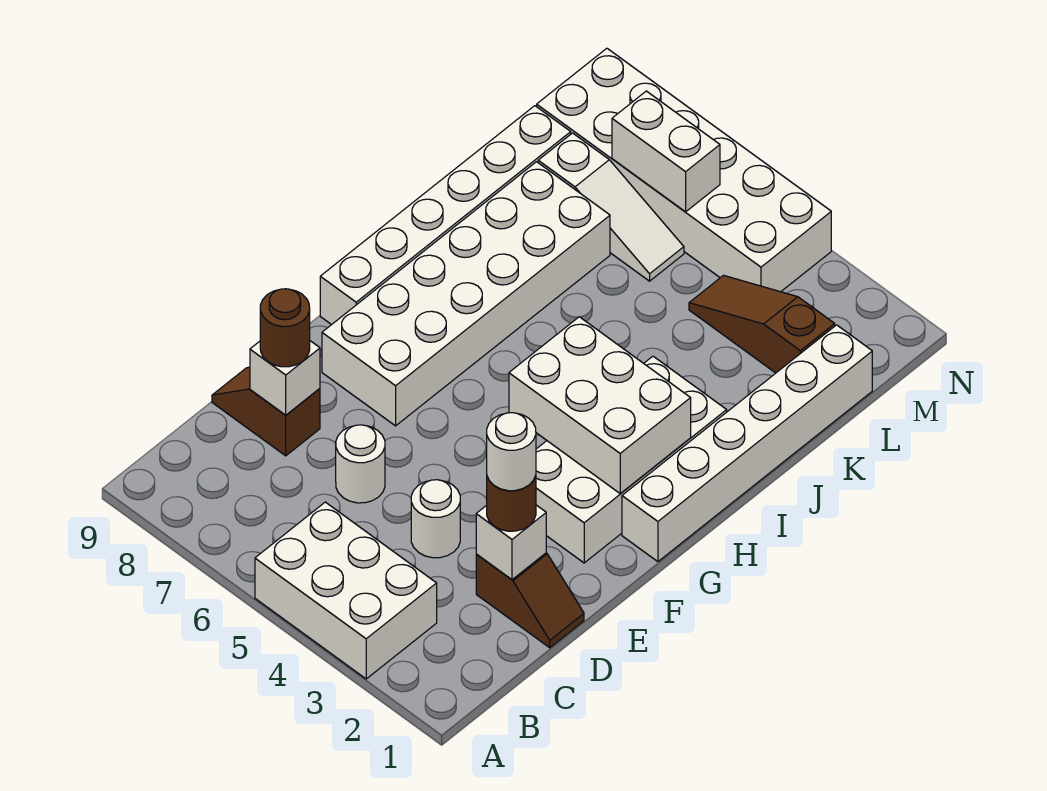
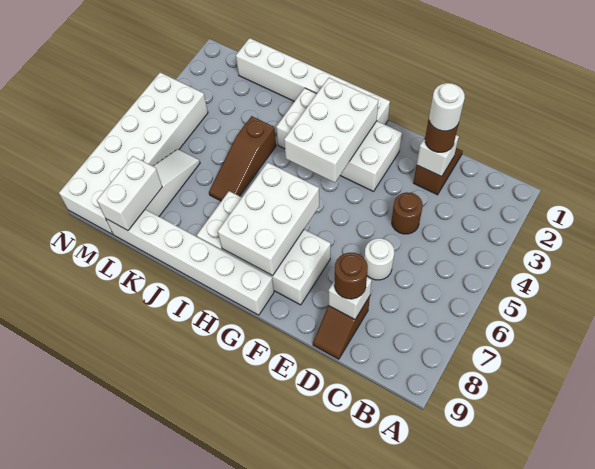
white 2x3 brick [255,502,437,679] -> white 2x3 brick moved to [218,162,319,276]
white 1x1 round brick [411,480,460,558] -> brown 1x1 round brick [392,192,423,234]
white 2x6 brick [322,162,610,426] -> white 2x4 brick [197,191,331,305]
brown 1x3 slope [689,275,835,373] -> brown 1x3 slope moved to [209,116,276,201]
white 1x2 brick [612,91,720,212] -> white 1x2 brick moved to [97,156,162,230]

